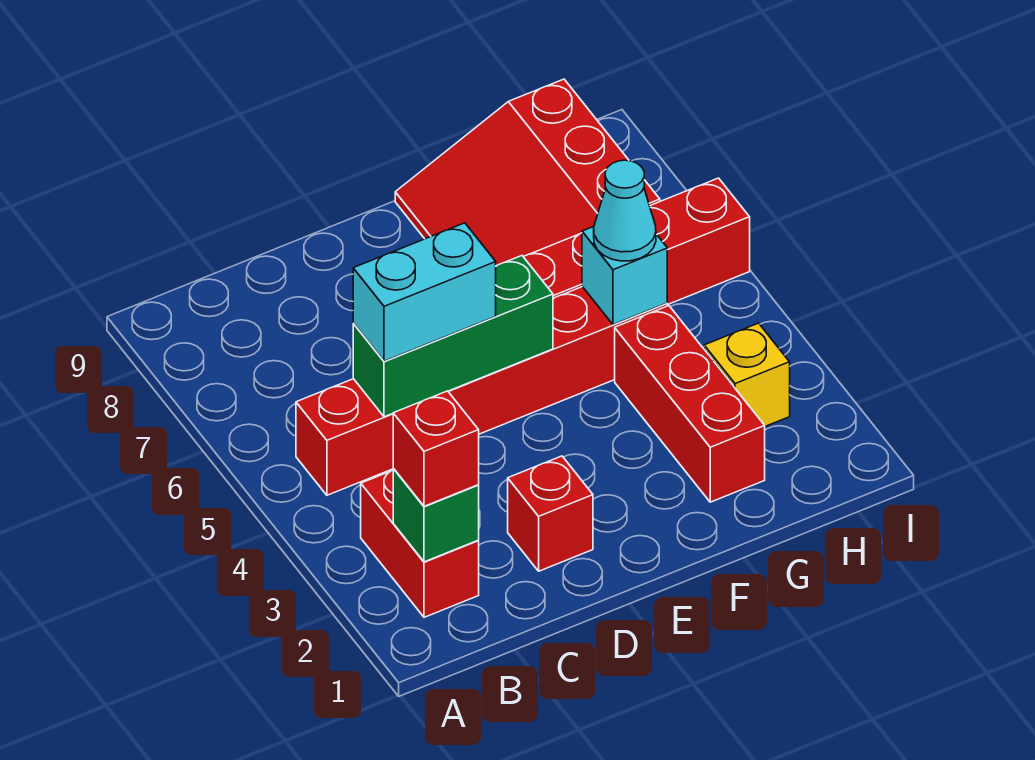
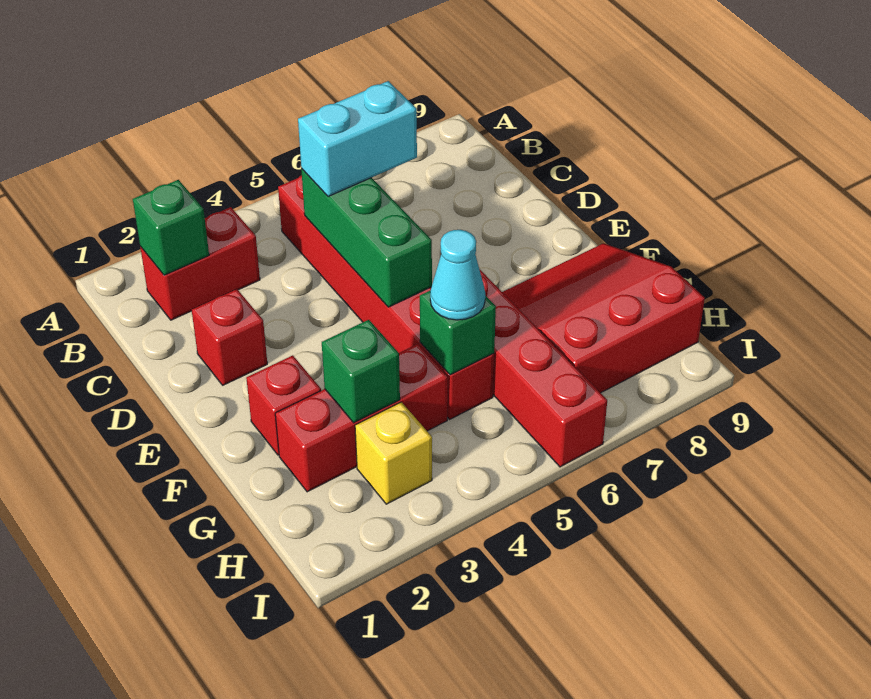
red 1x1 brick [393,391,479,506] -> red 1x1 brick moved to [246,355,321,455]
cyan 1x2 brick [353,223,496,361] -> cyan 1x2 brick turned to [298,81,417,197]
none -> green 1x1 brick [322,320,400,423]
cyan 1x1 brick [582,227,667,325] -> green 1x1 brick [420,291,496,375]

